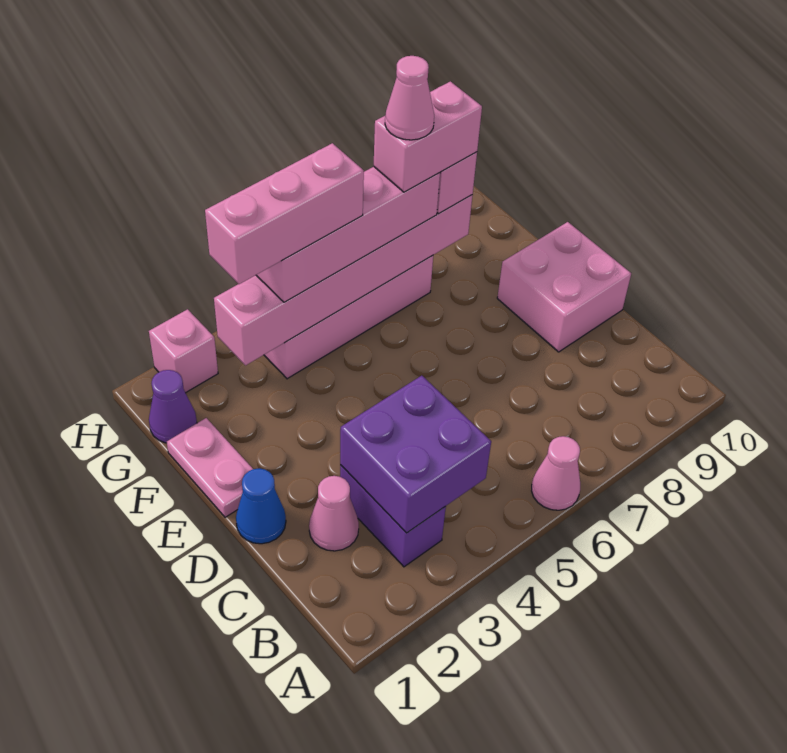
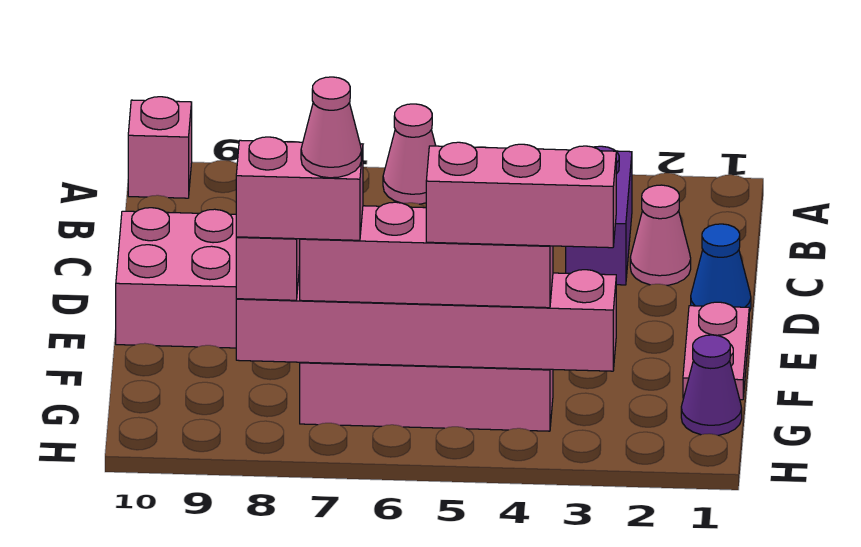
purple 2x2 brick [340,376,491,533] -> none
pink 1x1 brick [149,309,218,393] -> pink 1x1 brick moved to [128,97,192,198]

